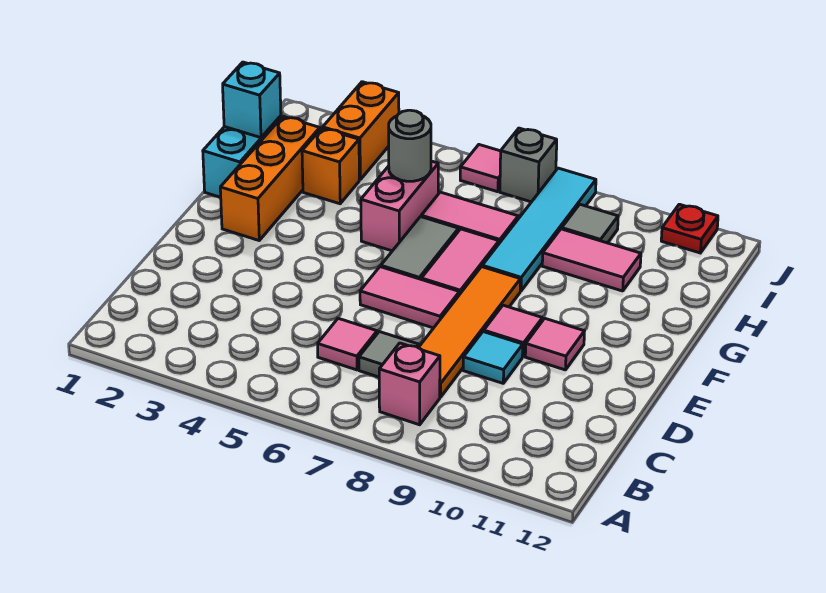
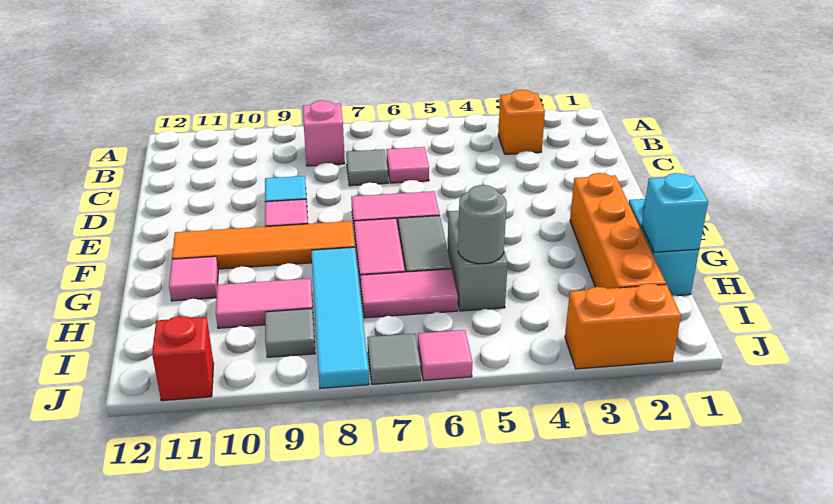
orange 1x4 tile [419,267,520,397] -> orange 1x4 tile turned to [172,221,355,269]
pink 1x1 tile [525,318,584,370] -> pink 1x1 tile moved to [169,256,218,301]
orange 1x3 brick [220,117,320,240] -> orange 1x4 brick [570,173,666,289]
pink 1x2 brick [361,161,438,251] -> grey 1x2 brick [448,211,508,311]
orange 1x1 brick [302,128,359,204] -> orange 1x1 brick moved to [498,90,545,154]
orange 1x2 brick [323,82,399,180] -> orange 1x2 brick turned to [565,283,681,369]
grey 1x1 brick [500,128,557,202] -> grey 1x1 tile [367,334,421,384]
red 1x1 plate [661,204,718,253] -> red 1x1 brick [152,316,214,401]

